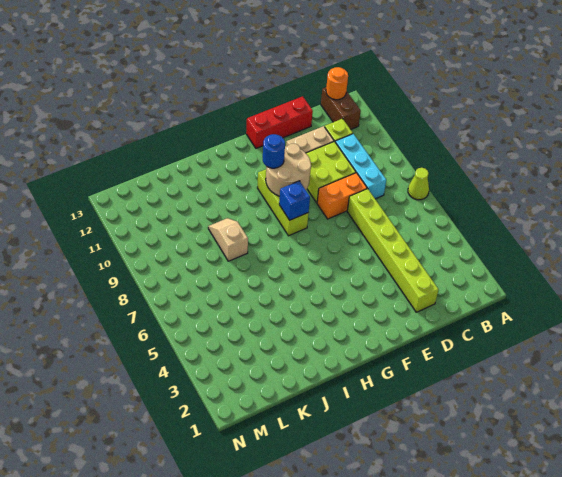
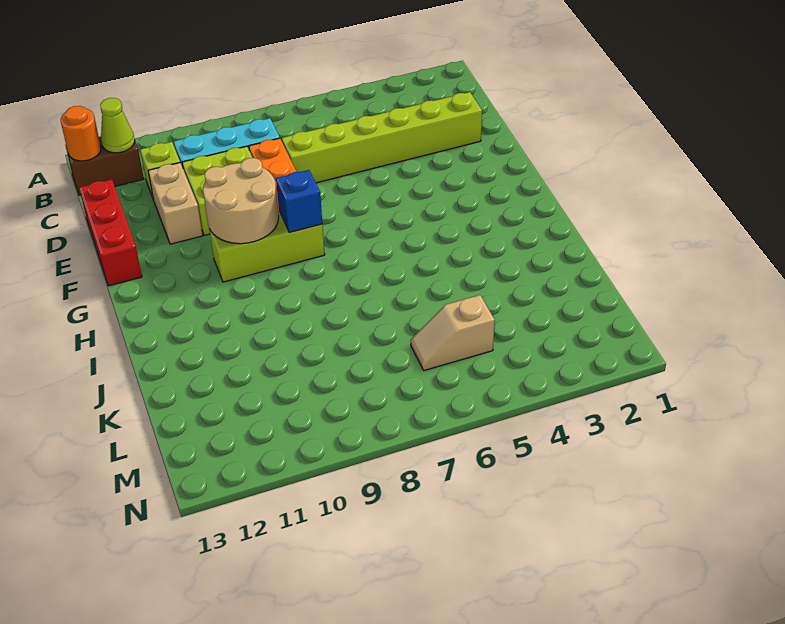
lime 1x1 cone [408,168,429,200] -> lime 1x1 cone moved to [100,98,135,153]
blue 1x1 round brick [263,134,285,168] -> none
tan 1x2 slope [208,218,248,261] -> tan 1x2 slope moved to [411,295,495,370]

